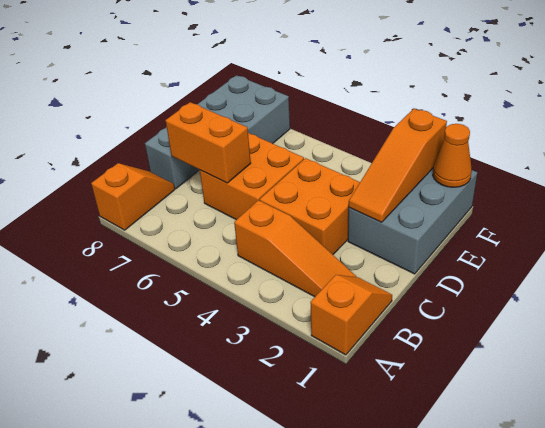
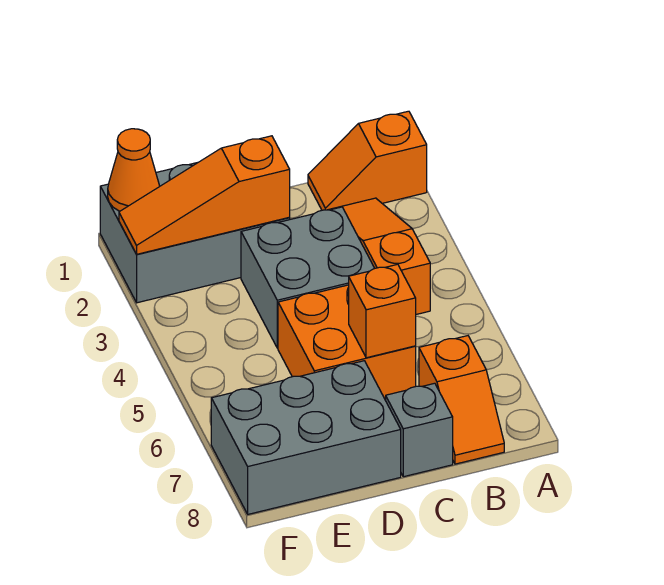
orange 1x2 slope [91,163,175,230] -> orange 1x2 slope turned to [419,336,504,464]
orange 2x2 brick [260,158,360,254] -> grey 2x2 brick [241,207,375,348]
orange 1x2 brick [166,102,251,183] -> orange 1x1 brick [349,264,416,358]
orange 1x3 slope [349,109,447,222] -> orange 1x3 slope turned to [119,136,290,254]

